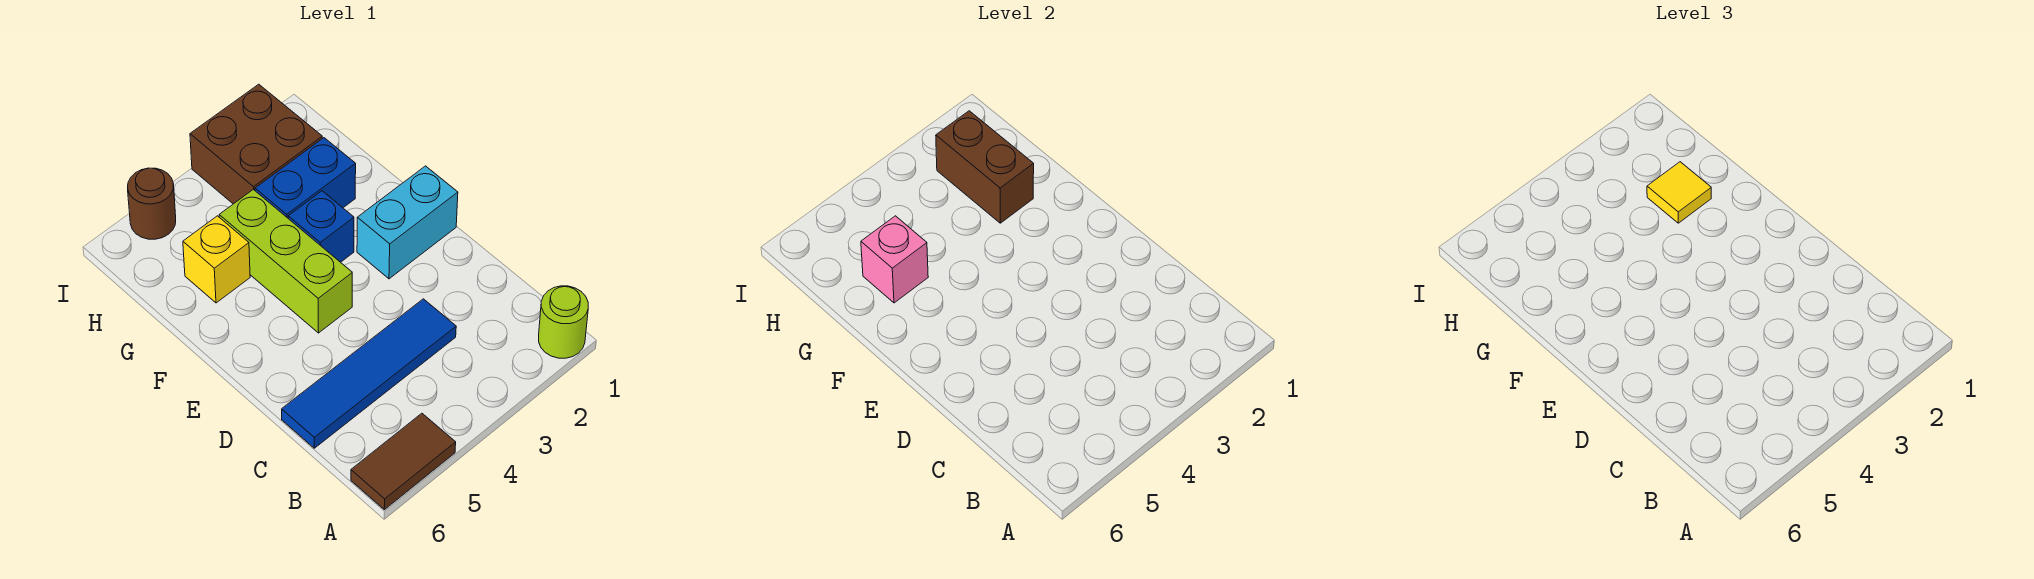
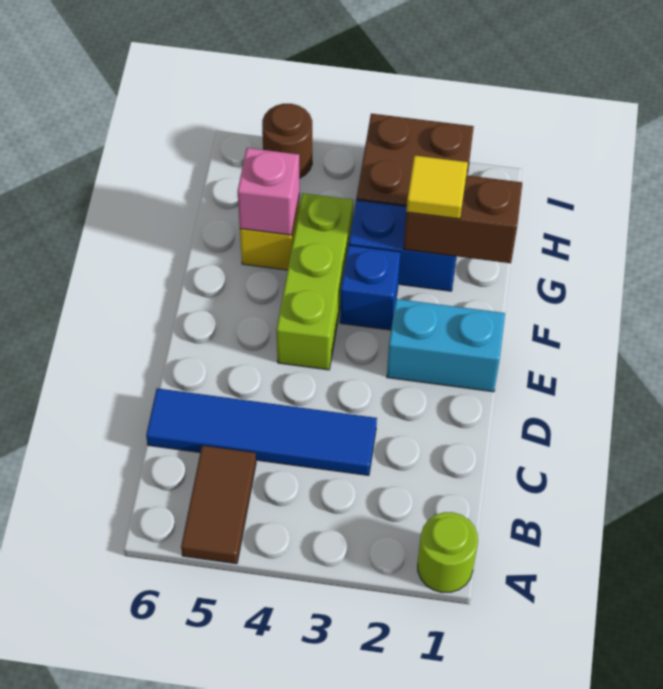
brown 1x2 tile [351,413,456,510] -> brown 1x2 tile turned to [181,445,256,564]
brown 1x2 brick [936,111,1034,223] -> brown 1x2 brick turned to [404,175,522,263]

